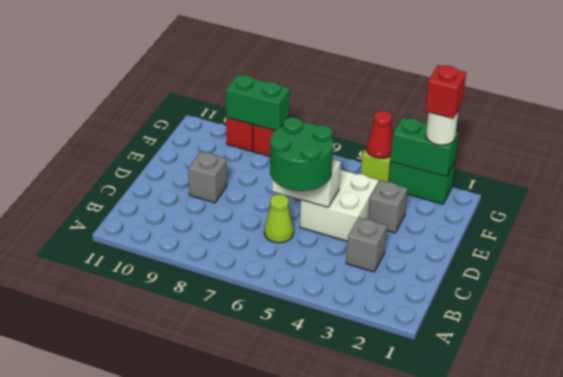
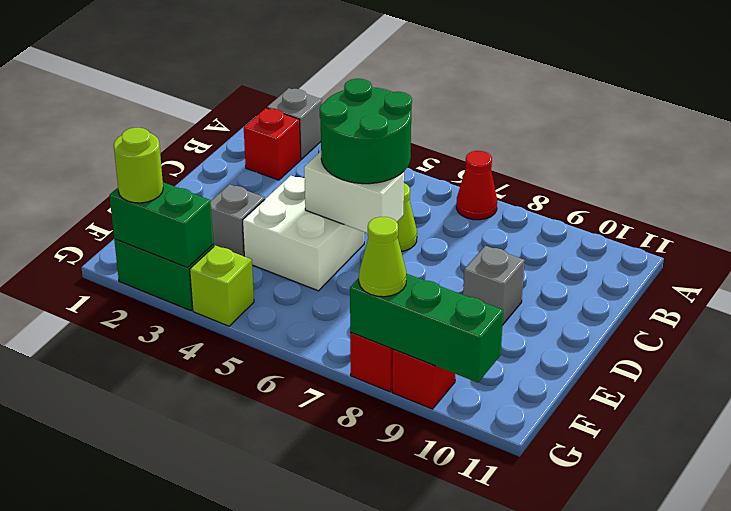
grey 1x1 brick [346,218,387,272] -> grey 1x1 brick moved to [267,88,322,159]
white 1x1 round brick [426,112,458,145] -> lime 1x1 round brick [114,128,163,203]
red 1x1 brick [425,65,466,118] -> red 1x1 brick moved to [244,108,301,180]
red 1x1 cone [366,111,393,158] -> red 1x1 cone moved to [456,151,497,220]
green 1x2 brick [226,75,290,130] -> green 1x3 brick [350,274,503,383]
none -> lime 1x1 cone [359,217,406,297]

